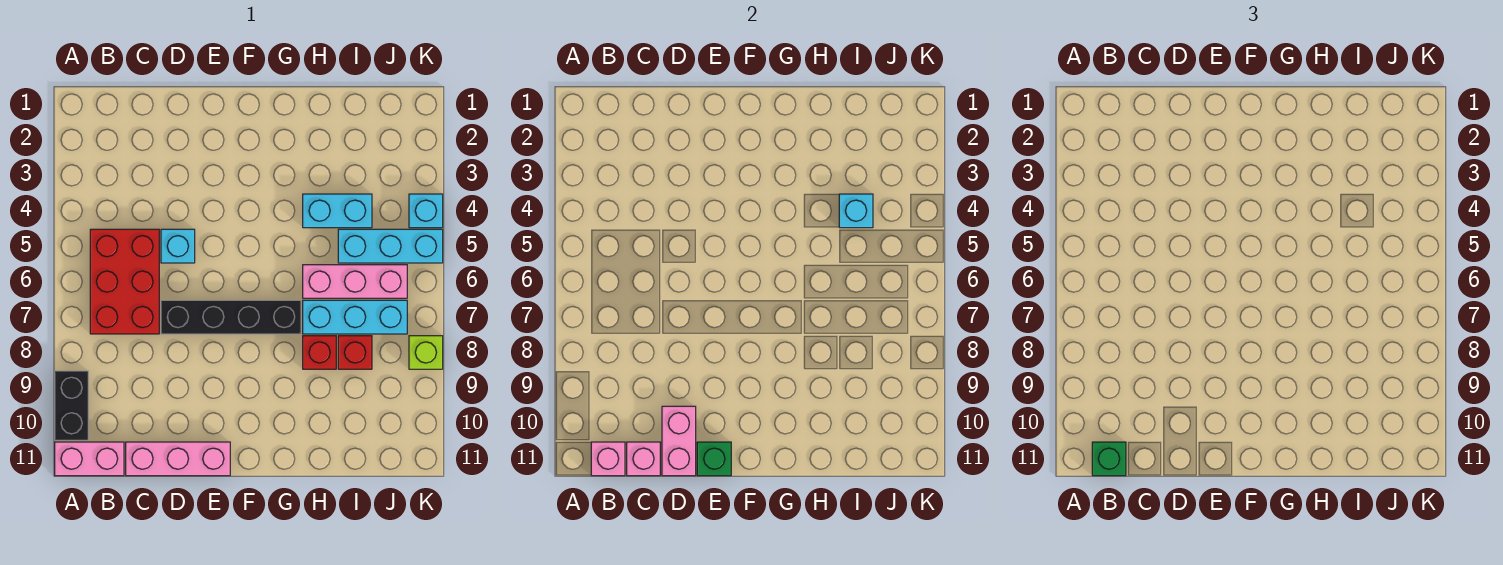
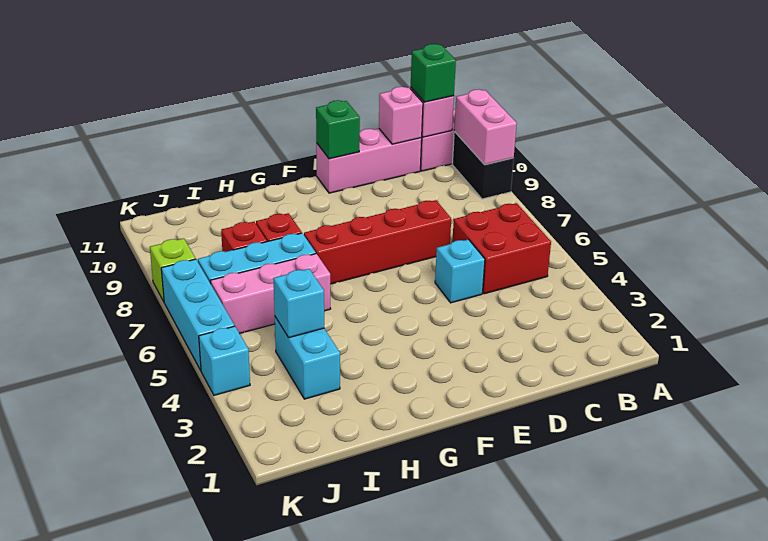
red 2x3 brick [90,229,159,334] -> red 2x2 brick [452,203,551,294]
black 1x4 brick [161,300,301,334] -> red 1x4 brick [304,200,451,284]
pink 1x2 brick [662,406,696,476] -> pink 1x2 brick moved to [454,90,517,165]
cyan 1x2 brick [303,194,372,228] -> cyan 1x2 brick turned to [275,317,340,399]
cyan 1x3 brick [338,229,443,263] -> cyan 1x3 brick turned to [161,259,235,370]

